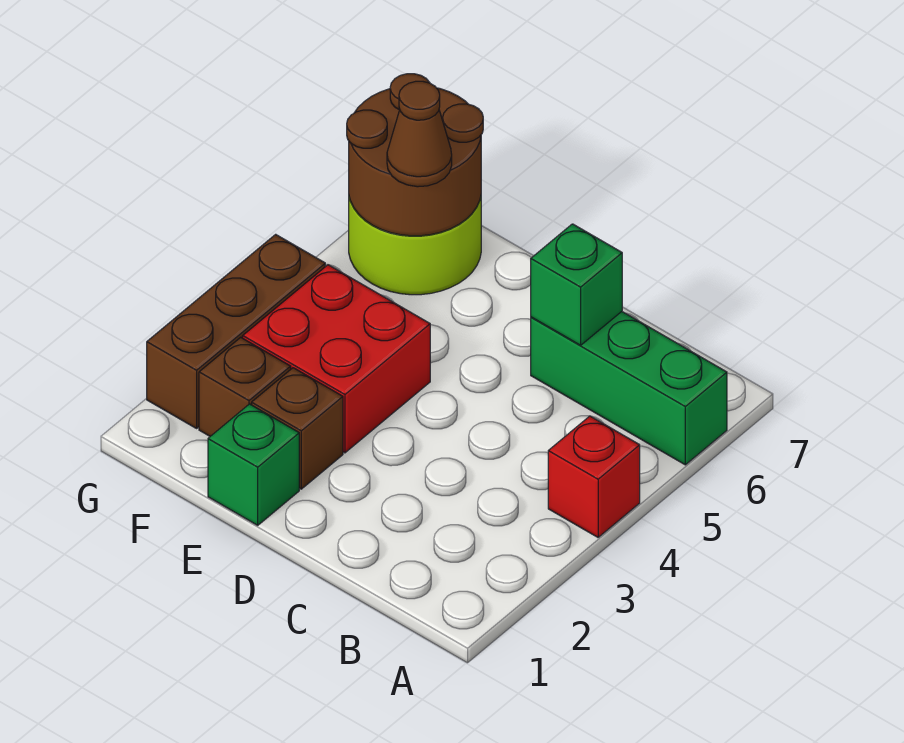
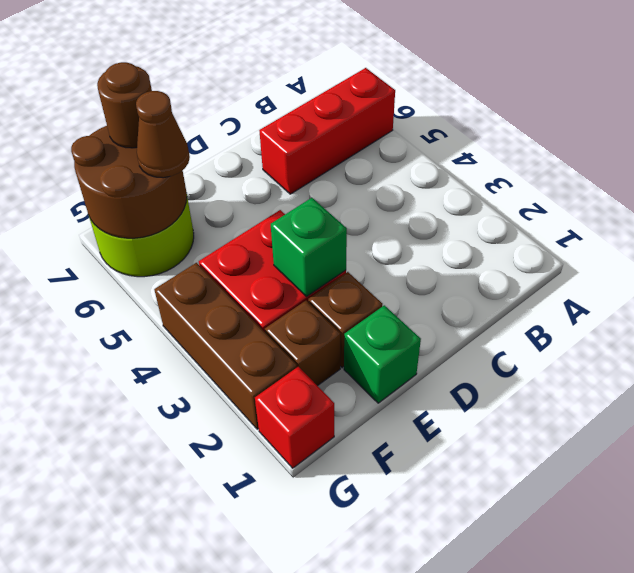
red 1x1 brick [548,416,640,537] -> red 1x1 brick moved to [255,367,334,468]
green 1x3 brick [531,312,727,465] -> red 1x3 brick [259,68,395,194]
green 1x1 brick [531,224,622,345] -> green 1x1 brick moved to [271,198,347,297]
none -> brown 1x1 round brick [97,62,152,148]

